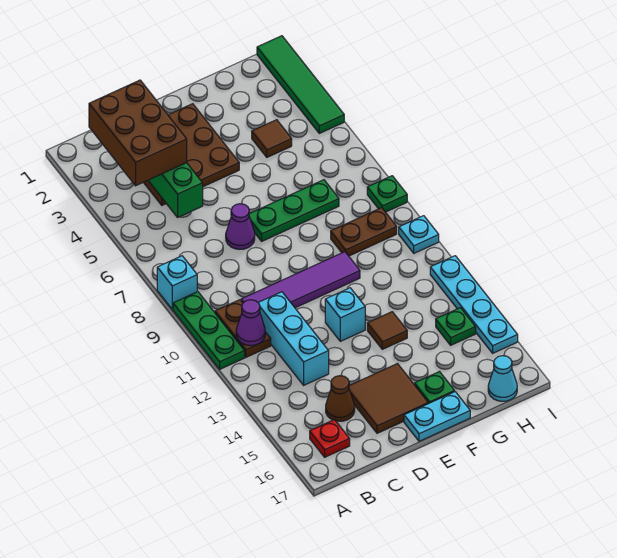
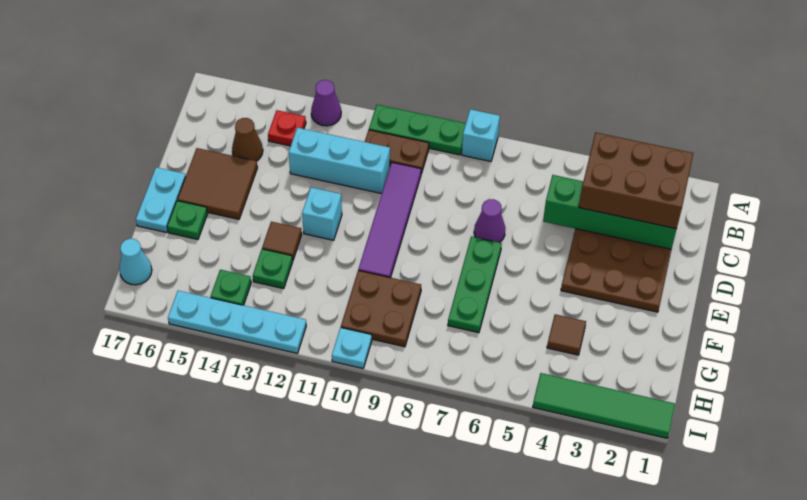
purple 1x1 cone [236,300,265,346] -> purple 1x1 cone moved to [311,80,341,126]
red 1x1 plate [310,420,350,457] -> red 1x1 plate moved to [268,110,306,146]
brown 1x2 plate [331,208,397,256] -> brown 2x2 plate [341,270,421,347]
green 1x1 plate [367,176,407,212] -> green 1x1 plate moved to [253,249,293,289]

